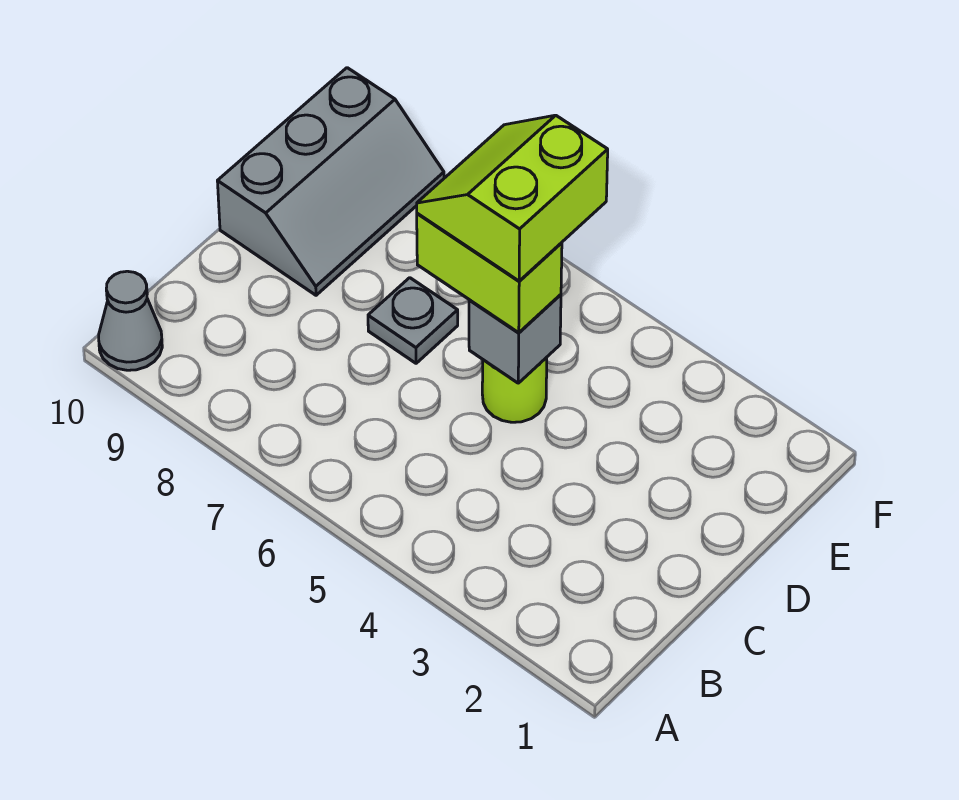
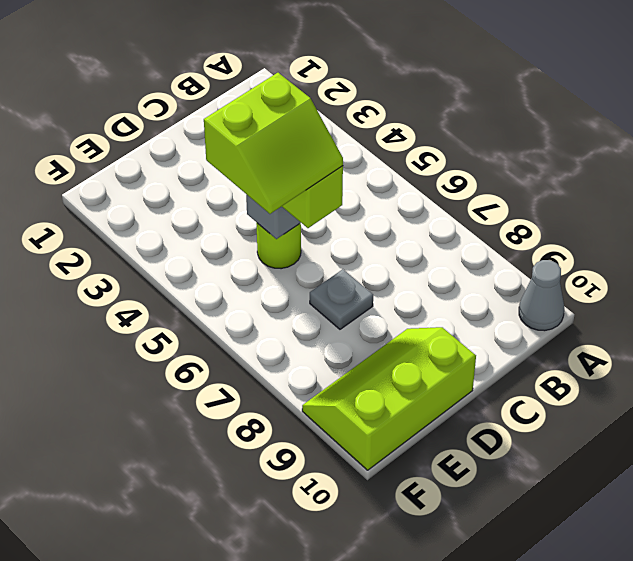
grey 2x3 slope [217,68,444,295] -> lime 2x3 slope [302,327,476,470]

